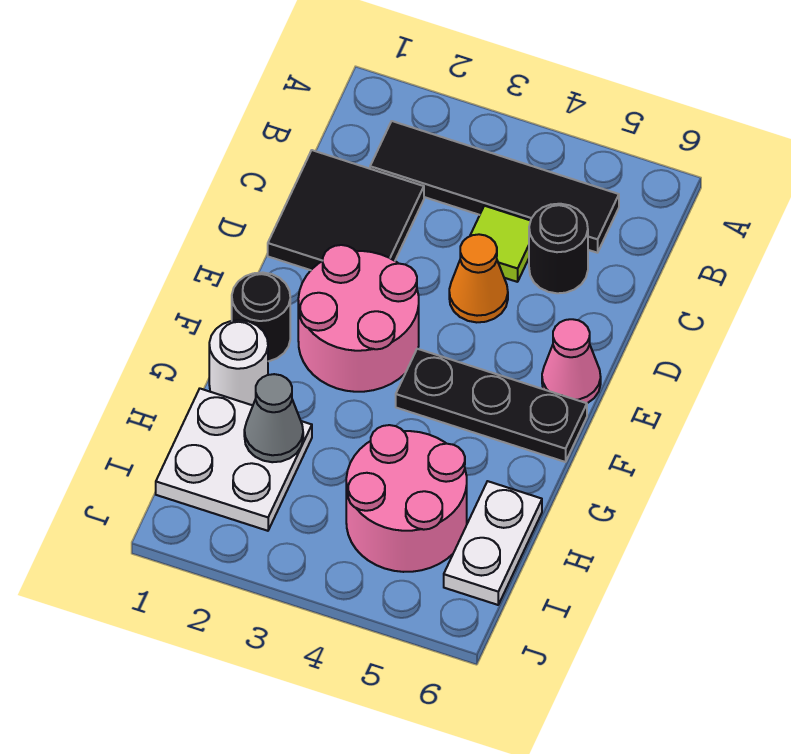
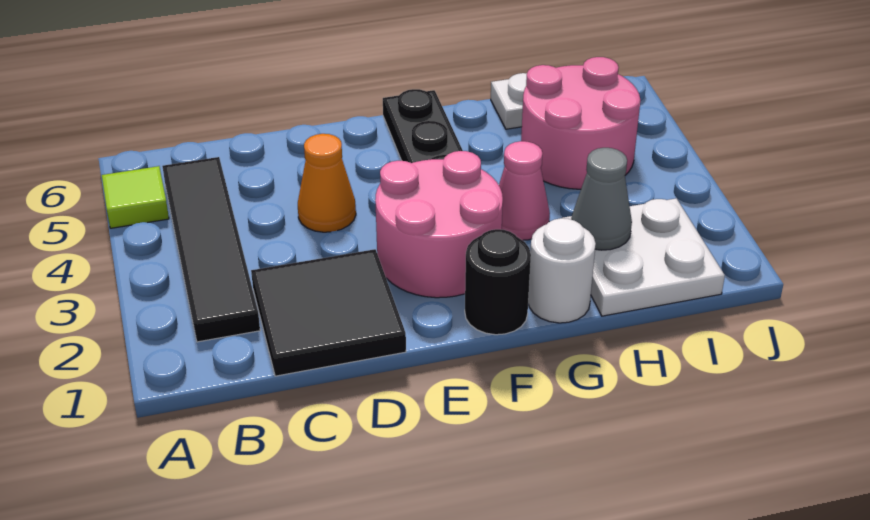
lime 1x1 tile [470,206,530,282] -> lime 1x1 tile moved to [102,166,169,228]
black 1x1 round brick [529,204,588,293] -> none
pink 1x1 cone [542,319,601,403] -> pink 1x1 cone moved to [499,141,550,240]

